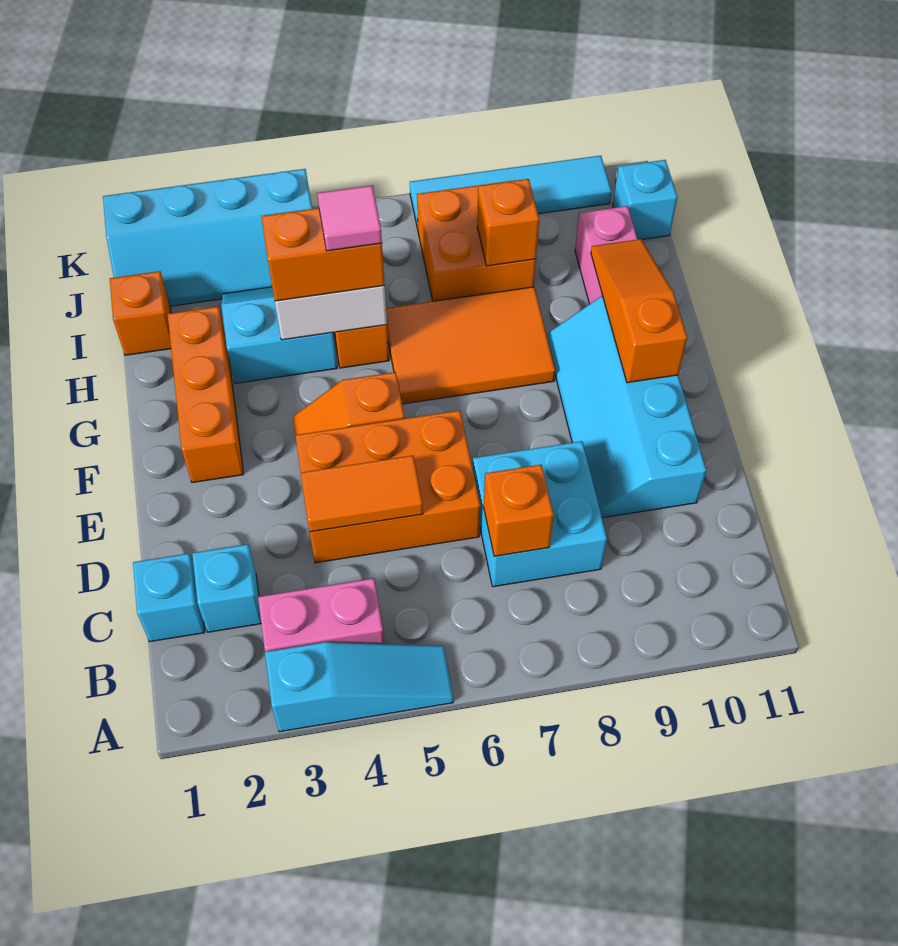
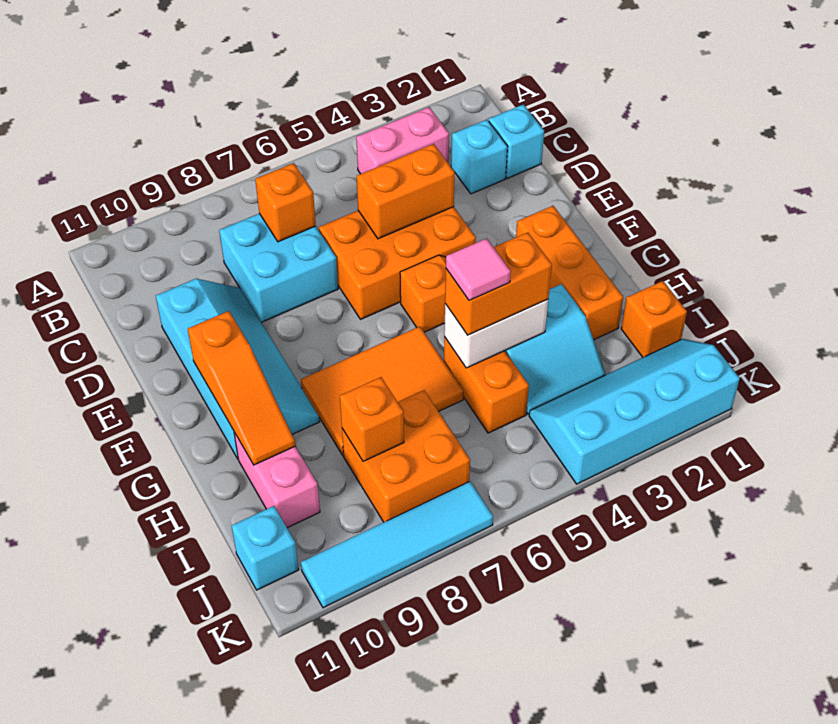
cyan 1x3 slope [265,642,453,732] -> none
orange 1x2 tile [301,456,423,532] -> orange 1x2 brick [357,144,455,239]

